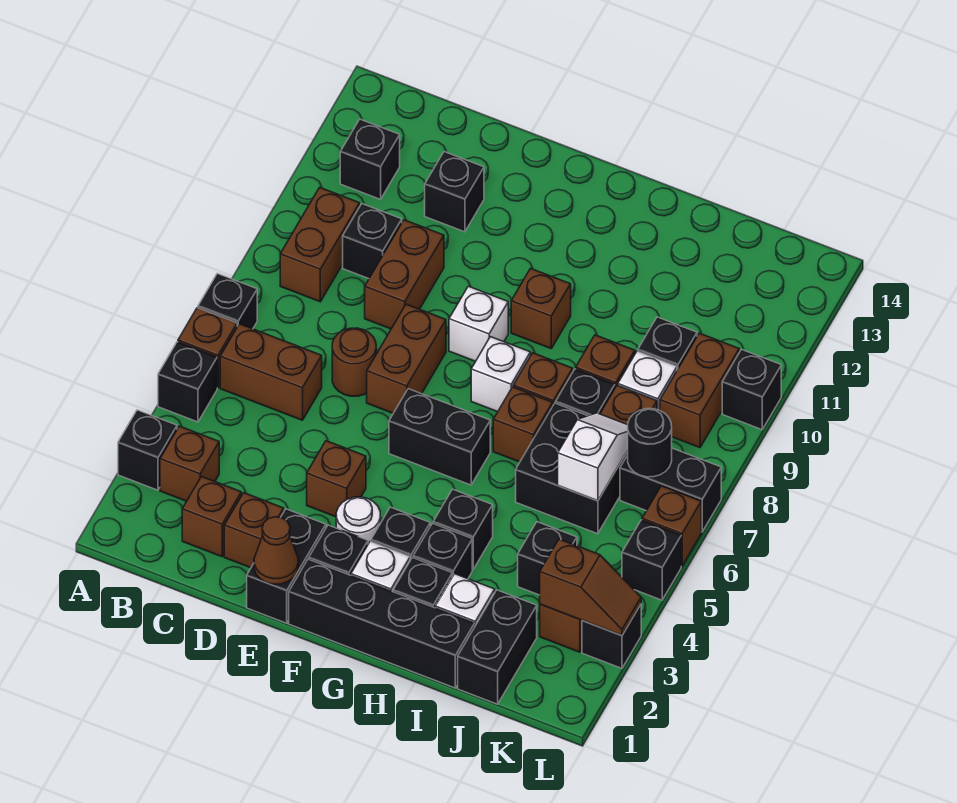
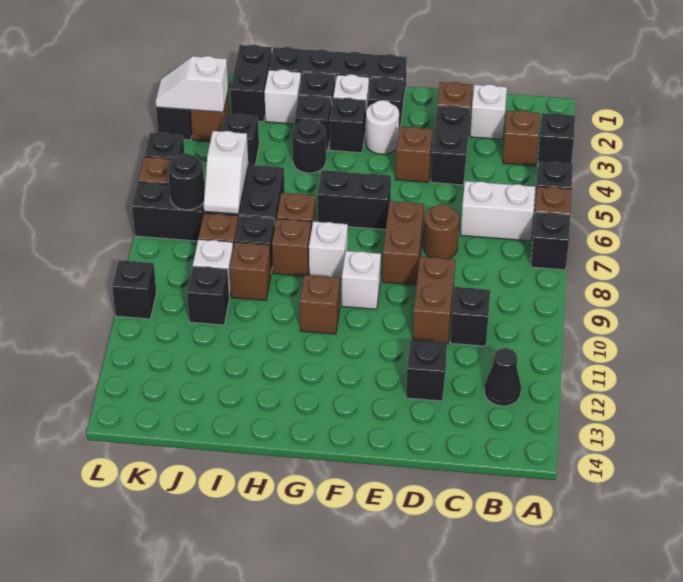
brown 1x2 brick [220,324,322,420] -> white 1x2 brick [461,181,535,241]
brown 1x2 brick [280,187,360,302] -> none
black 1x1 brick [340,119,400,199] -> black 1x1 cone [484,348,521,406]
brown 1x1 brick [182,477,241,557] -> white 1x1 brick [470,84,507,139]
black 1x2 brick [247,509,326,623] -> black 1x2 brick moved to [430,105,470,185]
brown 1x1 cone [254,517,298,584] -> none
black 1x1 brick [433,489,493,569] -> black 1x1 round brick [292,119,326,173]
brown 1x2 slope [540,539,641,636] -> white 1x2 slope [156,56,228,112]
brown 1x2 brick [660,333,739,448] -> none

